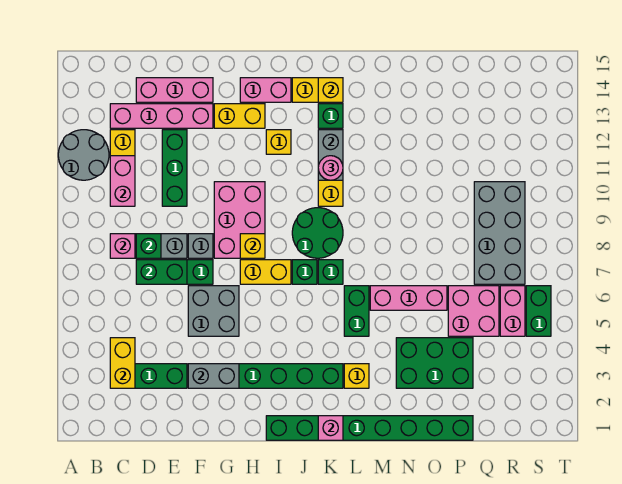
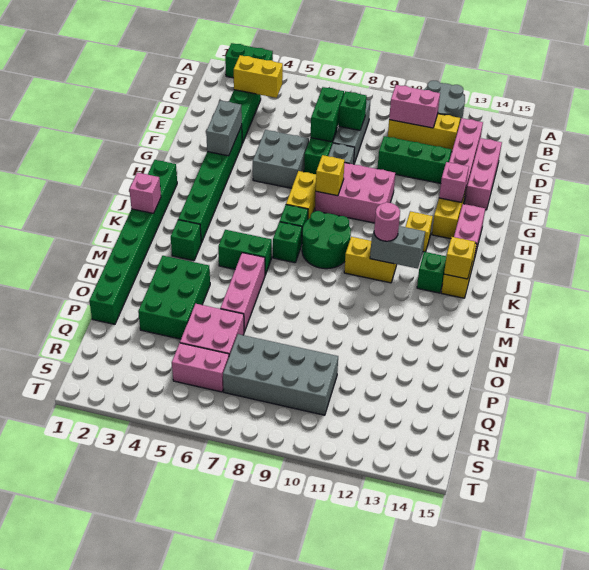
pink 1x1 brick [110,234,135,258] -> pink 1x1 brick moved to [439,162,469,203]
yellow 1x1 brick [344,364,369,388] -> green 1x1 brick [171,220,201,261]
green 1x2 brick [526,286,551,336] -> green 1x2 brick moved to [225,43,273,78]

